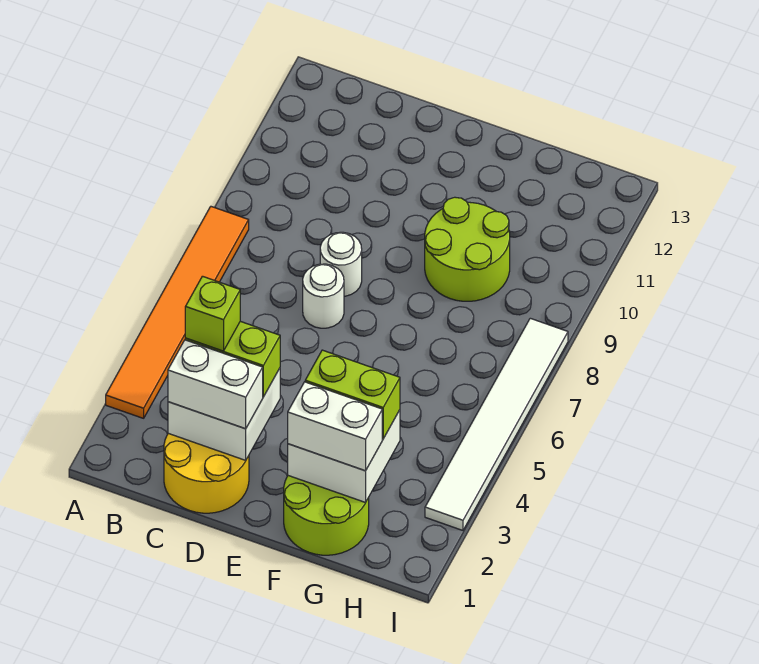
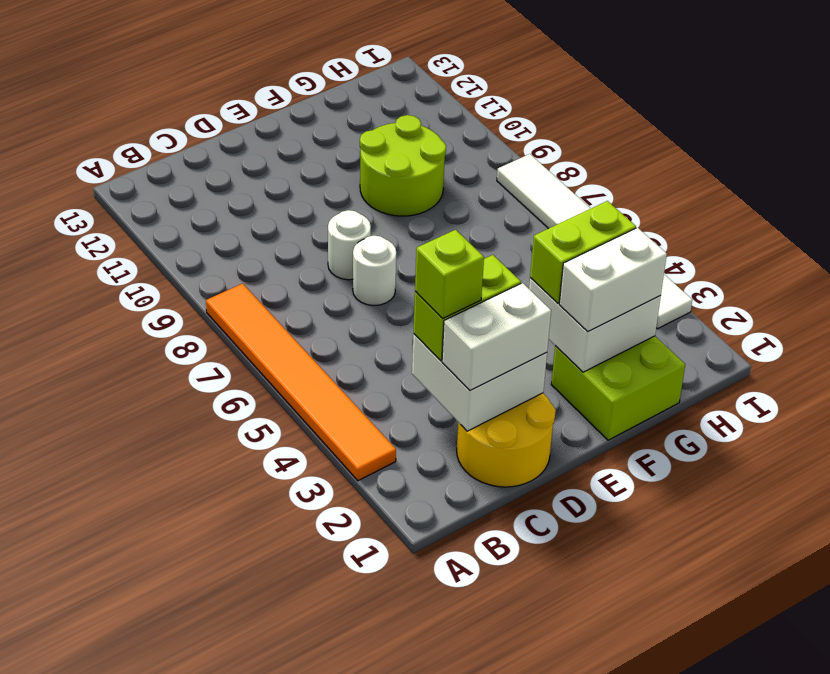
lime 2x2 round brick [284,476,369,555] -> lime 2x2 brick [551,336,685,440]

